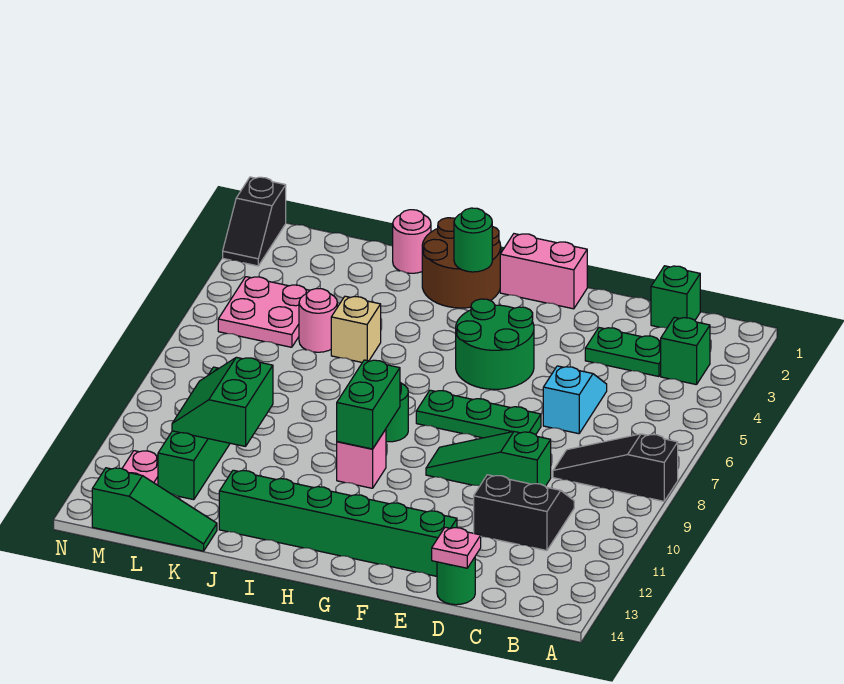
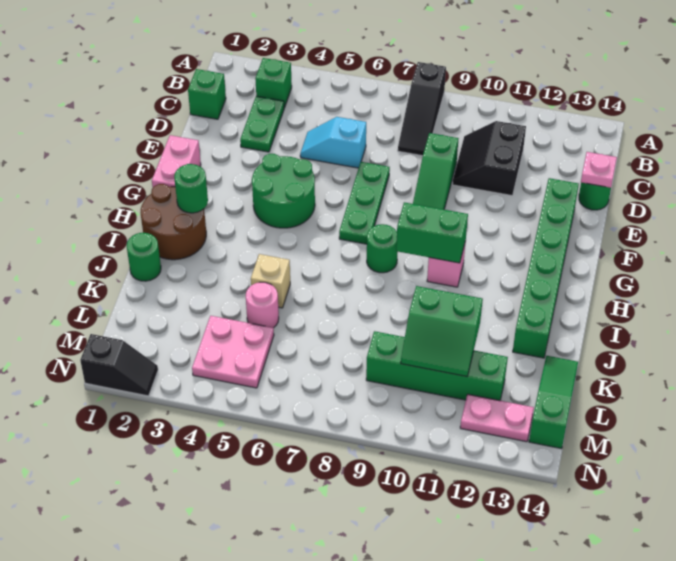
pink 1x1 round brick [393,210,431,273] -> green 1x1 round brick [127,233,161,281]

